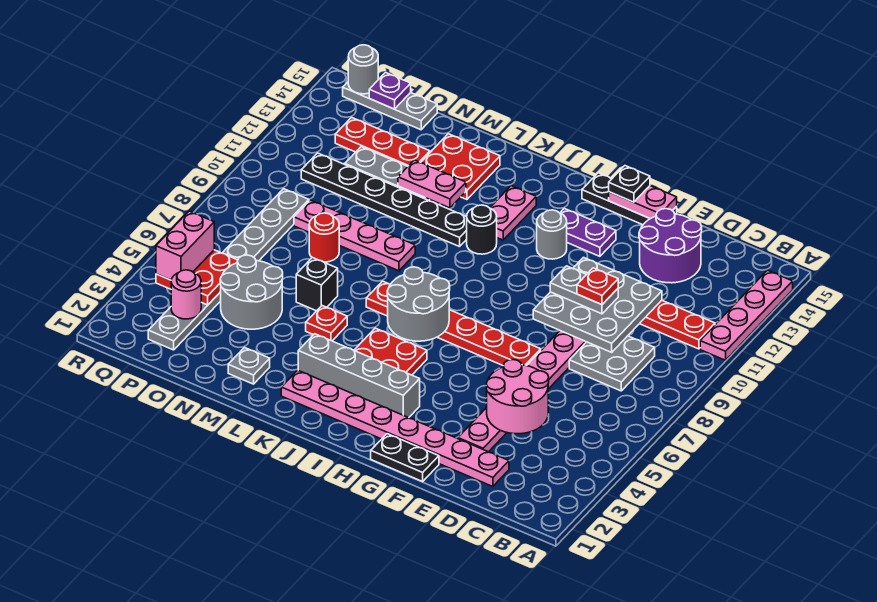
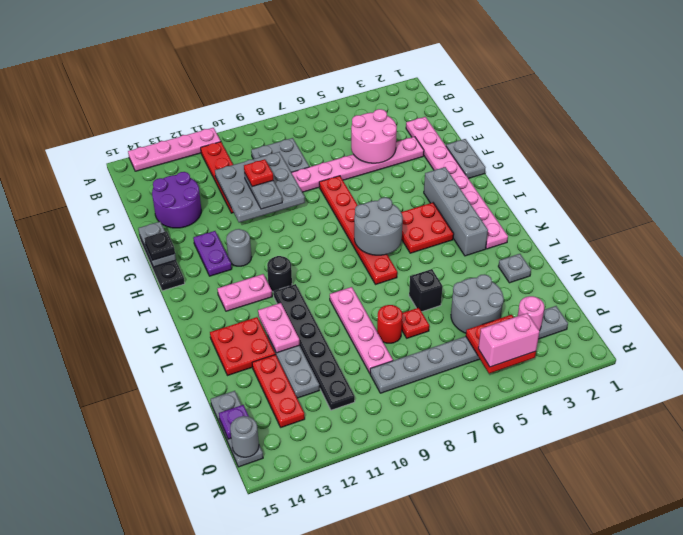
black 1x2 plate [371,434,439,482] -> grey 1x2 plate [446,139,485,179]
pink 1x2 plate [609,186,677,219] -> grey 1x2 plate [138,222,176,267]
red 1x1 plate [306,306,347,341] -> red 1x1 plate moved to [402,308,429,338]

